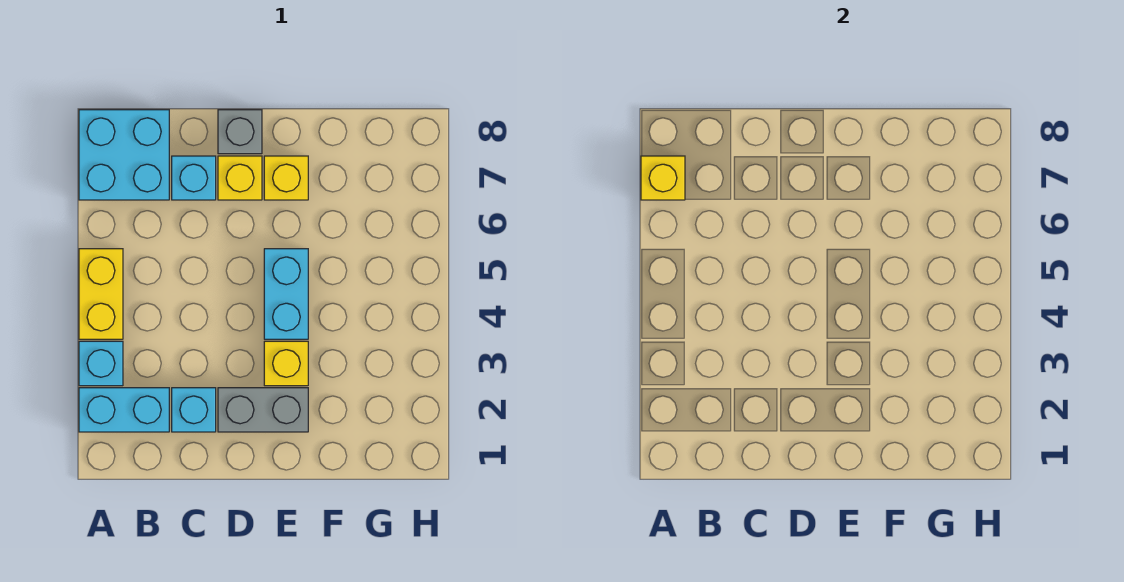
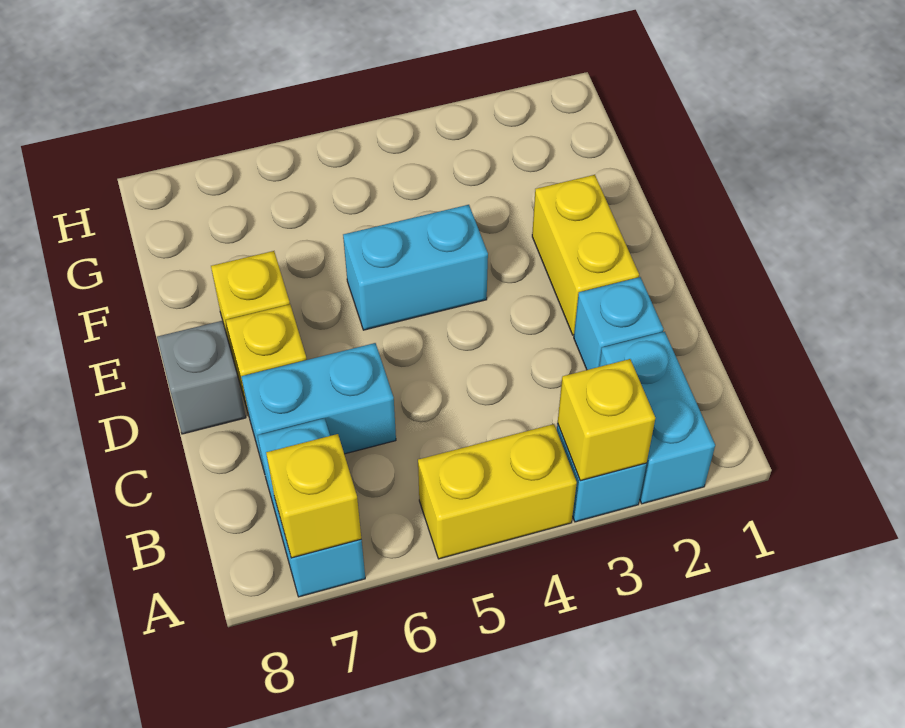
cyan 2x2 brick [79,110,169,200] -> cyan 1x2 brick [257,418,365,597]
cyan 1x1 brick [172,156,216,200] -> cyan 1x2 brick [241,343,396,473]
grey 1x2 brick [218,388,308,432] -> yellow 1x2 brick [532,175,639,335]
yellow 1x1 brick [264,341,308,386] -> yellow 1x1 brick moved to [558,359,655,481]

